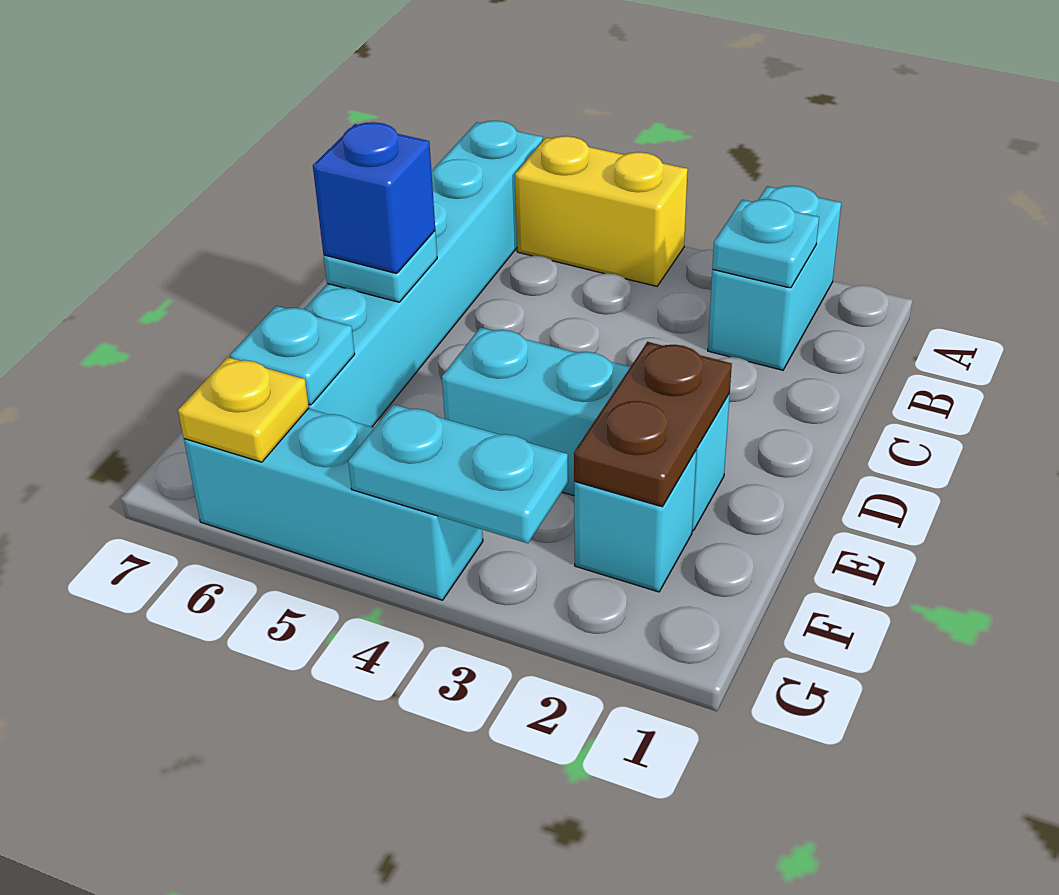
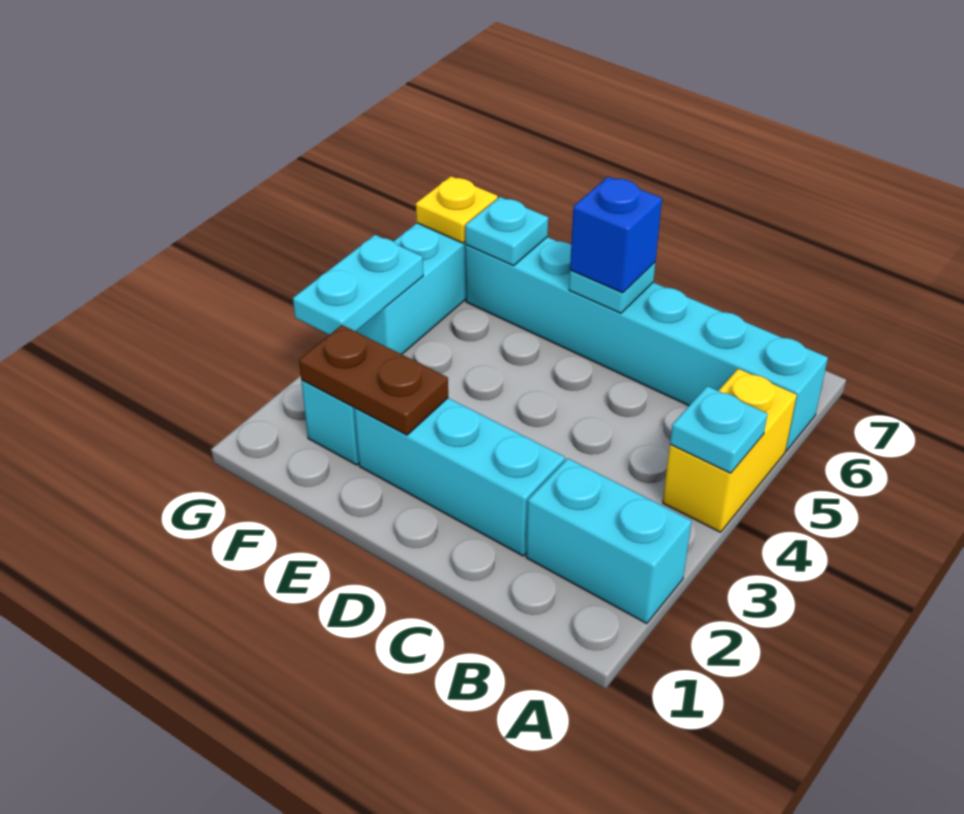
cyan 1x1 plate [712,199,819,288] -> cyan 1x1 plate moved to [670,386,768,473]
cyan 1x3 brick [442,328,730,531] -> cyan 1x3 brick turned to [355,398,565,556]

